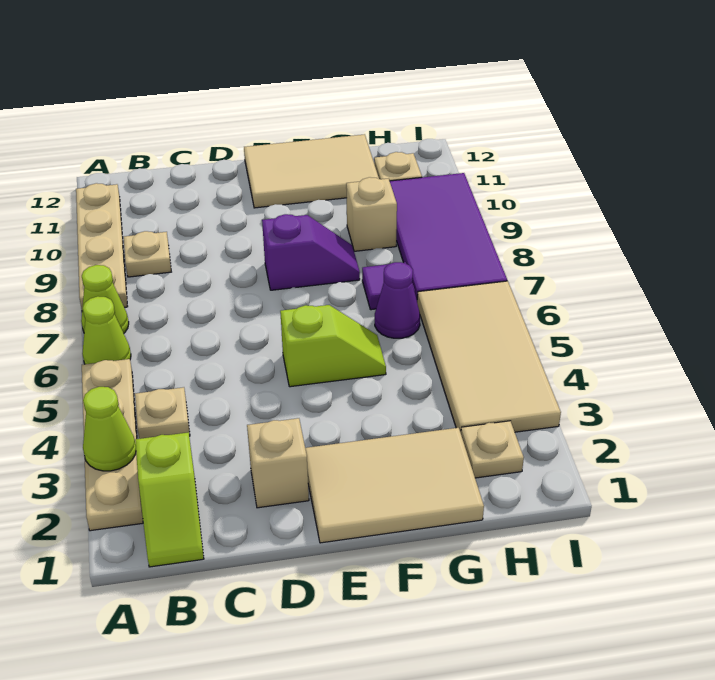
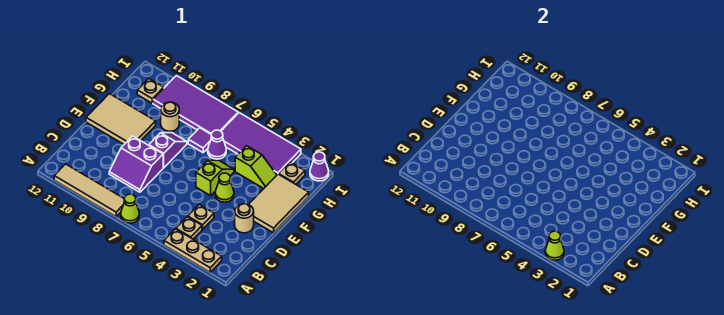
tan 1x4 plate [82,359,143,531] -> tan 1x3 plate [164,229,222,272]
lime 1x1 cone [82,296,131,364] -> lime 1x1 cone moved to [215,173,234,202]
tan 1x4 plate [76,183,128,309] -> tan 1x4 tile [54,164,124,217]
lime 1x2 slope [135,432,204,567] -> lime 1x2 slope moved to [235,146,277,189]
tan 1x1 plate [124,231,171,277] -> tan 1x1 plate moved to [188,205,214,229]
none -> purple 2x2 slope [109,136,163,192]
tan 1x1 brick [247,418,309,508] -> tan 1x1 round brick [235,204,254,233]
tan 2x3 tile [244,134,379,208] -> tan 2x3 tile turned to [86,94,156,144]
tan 1x1 brick [346,177,397,251] -> tan 1x1 round brick [161,102,179,131]
tan 2x4 tile [417,281,561,433] -> purple 2x4 tile [221,113,301,175]
none -> purple 1x1 cone [310,152,329,181]

